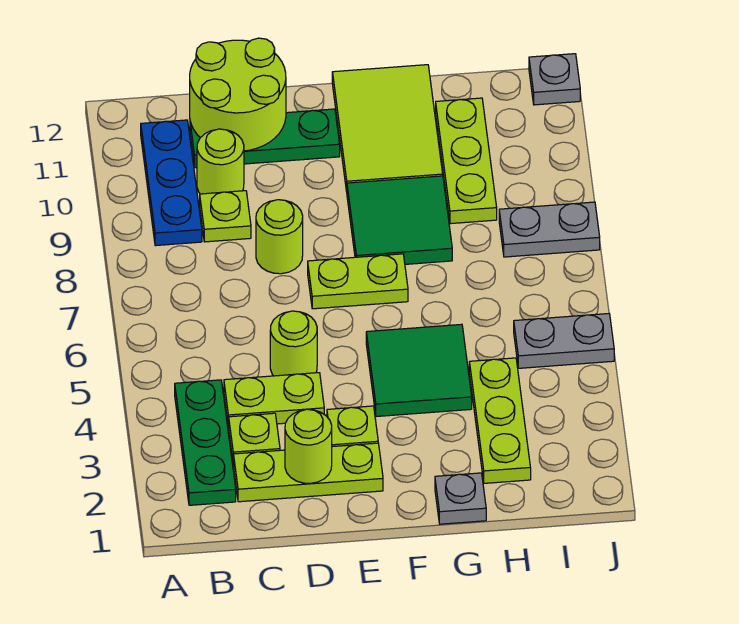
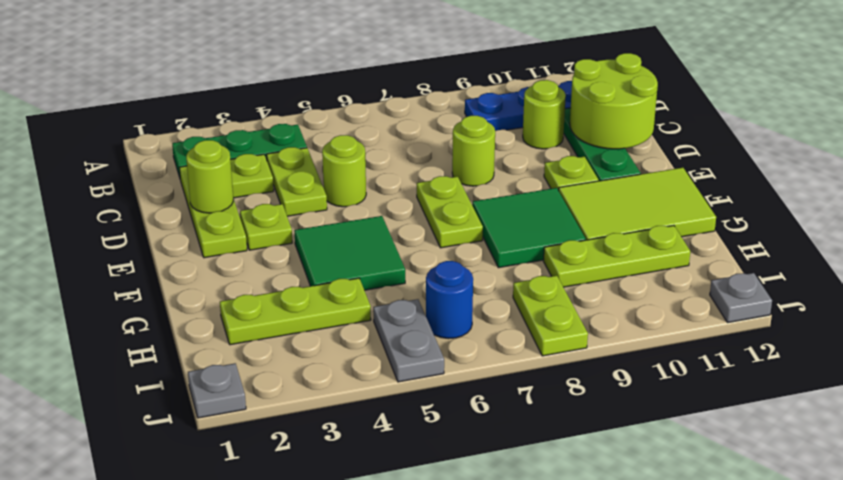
lime 1x1 plate [200,191,251,242] -> lime 1x1 plate moved to [544,156,599,191]
grey 1x1 plate [435,473,486,524] -> grey 1x1 plate moved to [188,363,246,418]
none -> blue 1x1 round brick [426,261,473,339]
grey 1x2 plate [499,202,600,257] -> lime 1x2 plate [513,276,588,356]

